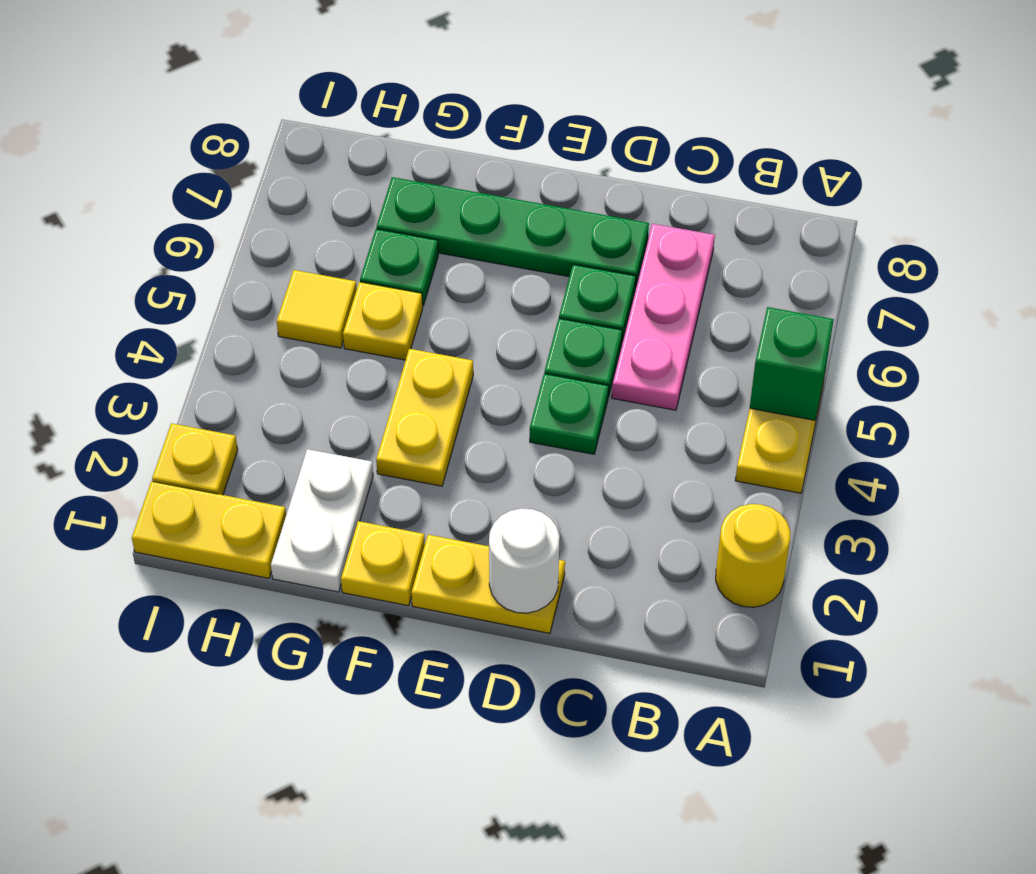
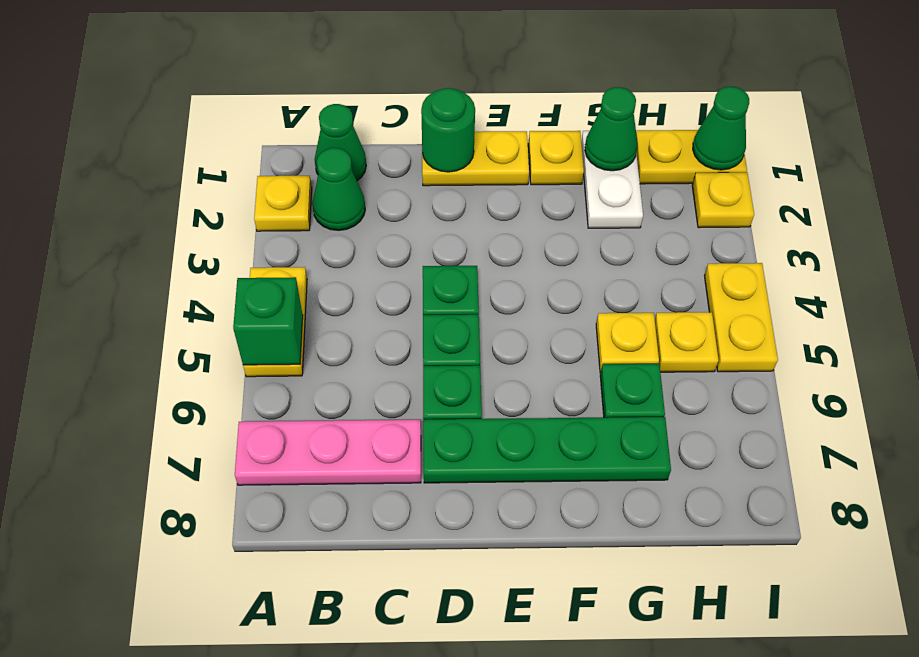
yellow 1x1 round brick [716,504,790,607] -> yellow 1x1 plate [254,176,312,231]
none -> green 1x1 cone [315,104,366,181]
none -> green 1x1 cone [312,148,365,230]
pink 1x3 plate [612,224,715,410] -> pink 1x3 plate turned to [235,420,421,485]
white 1x1 round brick [489,508,560,613] -> green 1x1 round brick [421,88,475,172]
yellow 1x2 plate [376,349,473,486] -> yellow 1x2 plate moved to [705,263,778,372]
none -> green 1x1 cone [585,87,638,171]
yellow 1x1 tile [277,270,357,348] -> yellow 1x1 plate [655,312,719,372]
none -> green 1x1 cone [693,87,749,170]

